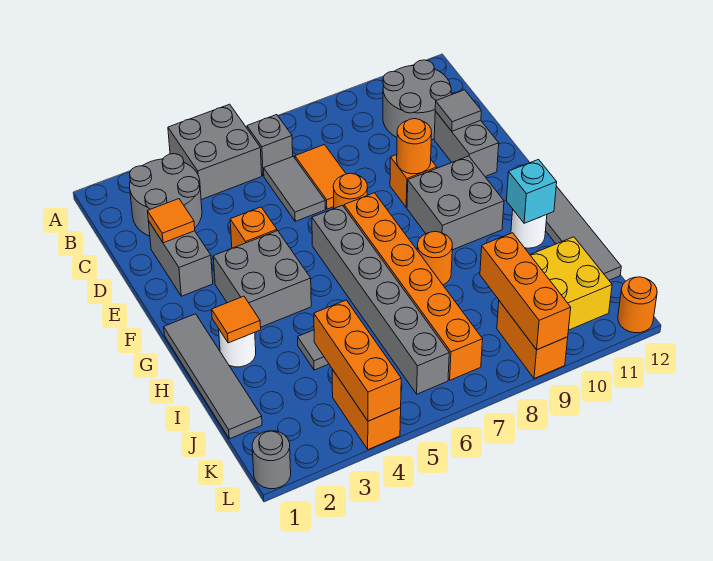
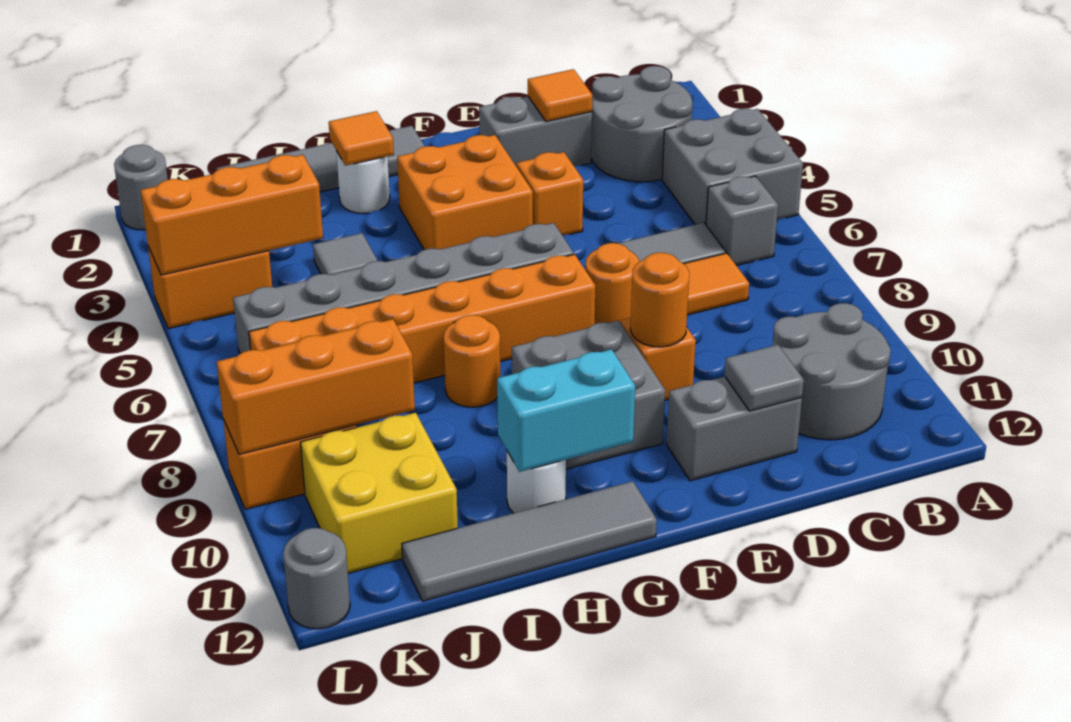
grey 2x2 brick [213,231,311,327] -> orange 2x2 brick [397,135,533,250]
cyan 1x1 brick [507,160,557,223] -> cyan 1x2 brick [497,349,635,472]
orange 1x1 round brick [618,277,657,333] -> grey 1x1 round brick [283,528,350,629]

